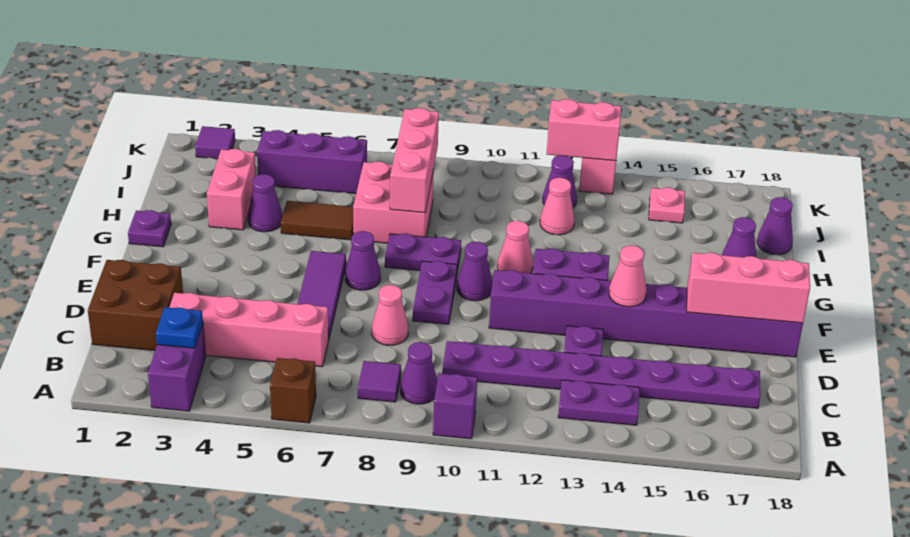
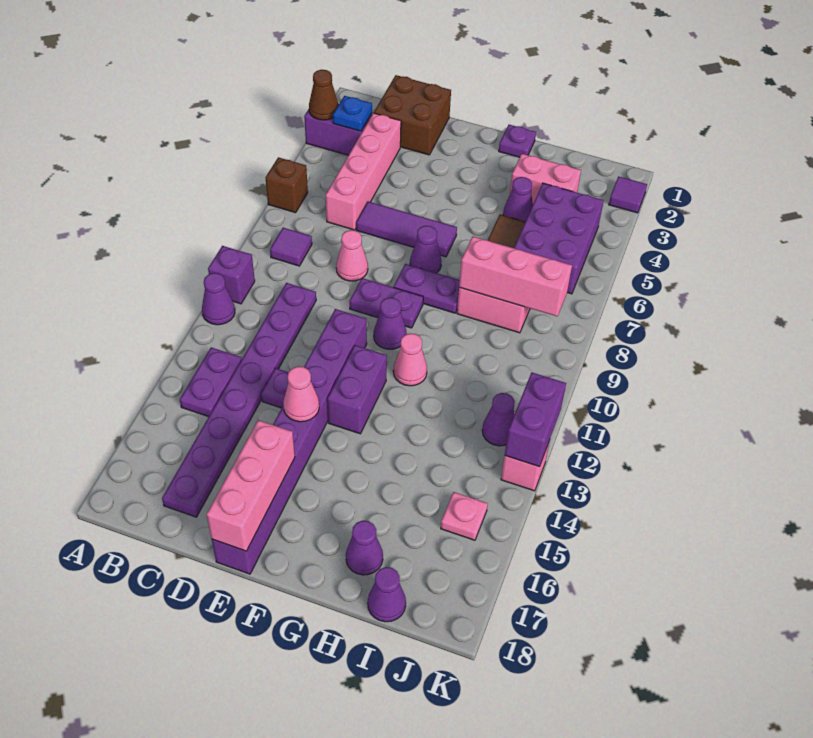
none -> brown 1x1 cone [309,70,338,120]
purple 1x1 cone [400,342,437,404] -> purple 1x1 cone moved to [202,273,235,325]
purple 1x2 plate [385,233,461,271] -> purple 1x2 plate turned to [394,264,460,313]
pink 1x1 cone [540,178,575,235] -> none
purple 1x3 brick [257,130,367,194] -> purple 2x3 brick [514,183,604,294]
pink 1x2 brick [547,99,621,161] -> purple 1x2 brick [505,373,566,467]

